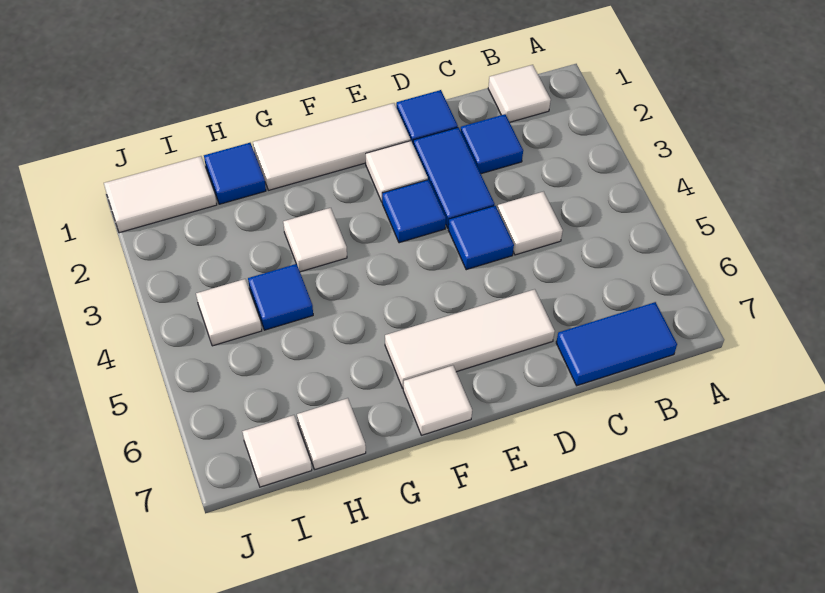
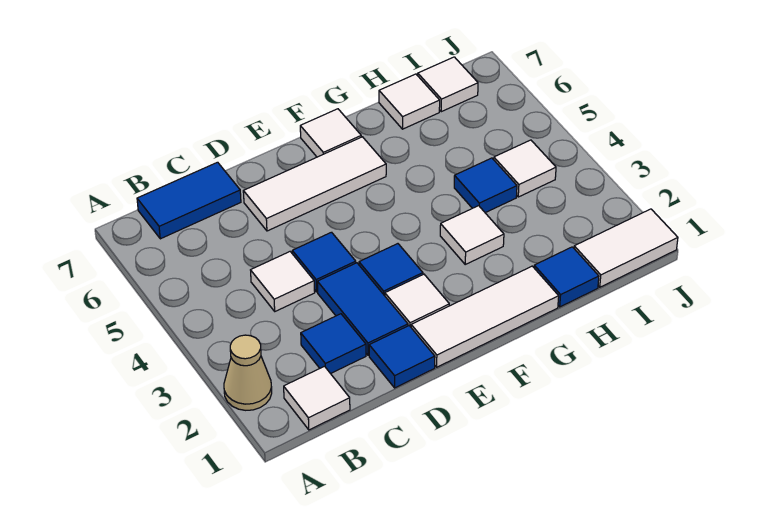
none -> tan 1x1 cone [224,335,272,410]

